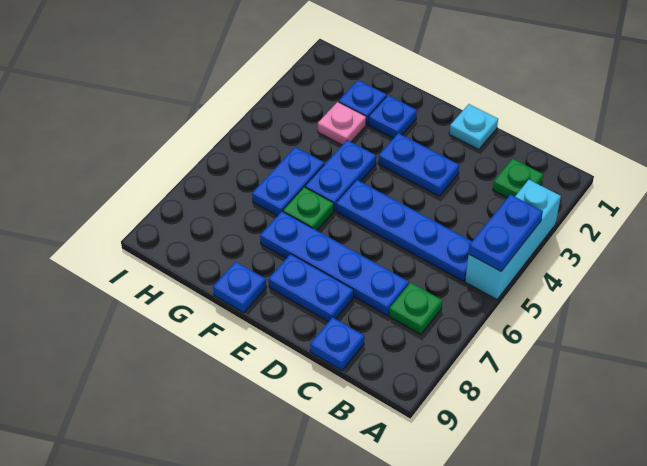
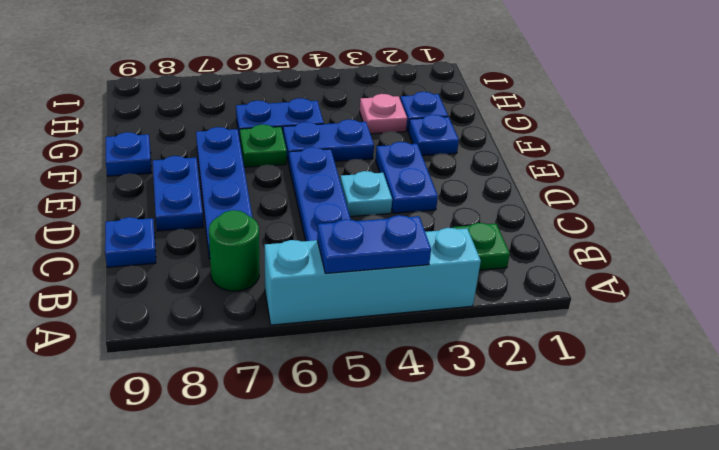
cyan 1x3 brick [465,180,561,299] -> cyan 1x4 brick [265,228,481,325]
green 1x1 plate [389,283,442,334] -> green 1x1 round brick [209,210,259,291]
cyan 1x1 plate [449,104,498,149] -> cyan 1x1 plate moved to [340,171,392,217]

